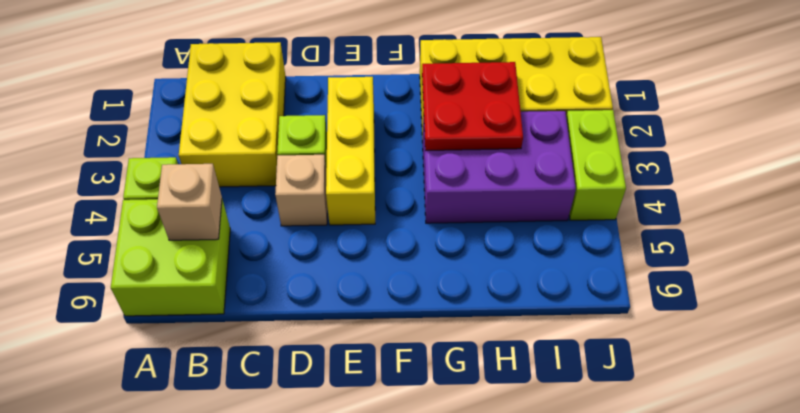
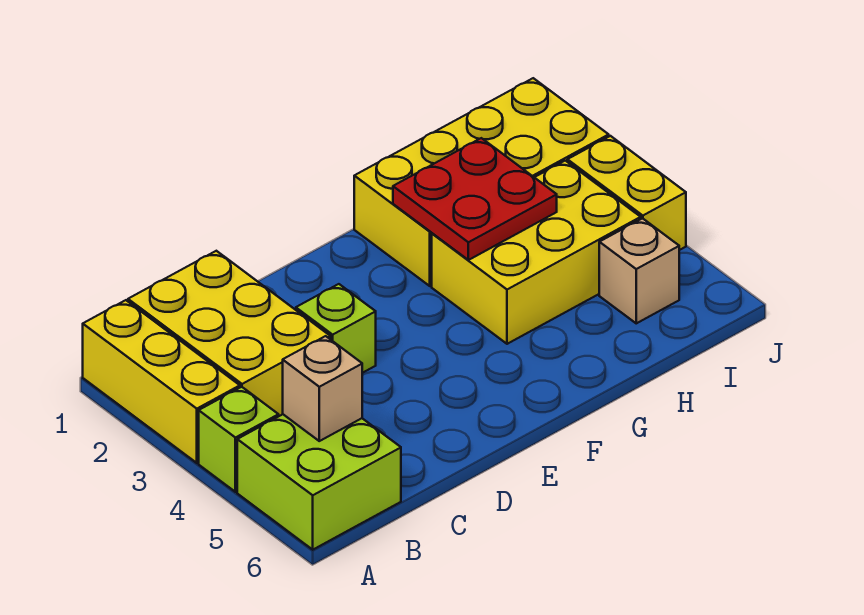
tan 1x1 brick [275,155,327,226] -> tan 1x1 brick moved to [599,218,679,323]
yellow 1x3 brick [326,77,375,225] -> yellow 1x3 brick moved to [83,300,240,463]
purple 2x3 brick [423,111,576,223] -> yellow 2x3 brick [432,161,641,344]
lime 1x2 brick [566,110,626,220] -> yellow 1x2 brick [567,136,686,250]

